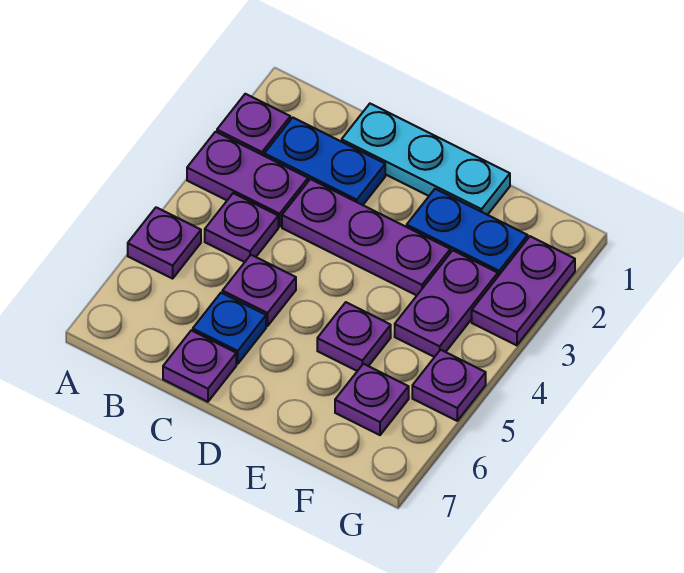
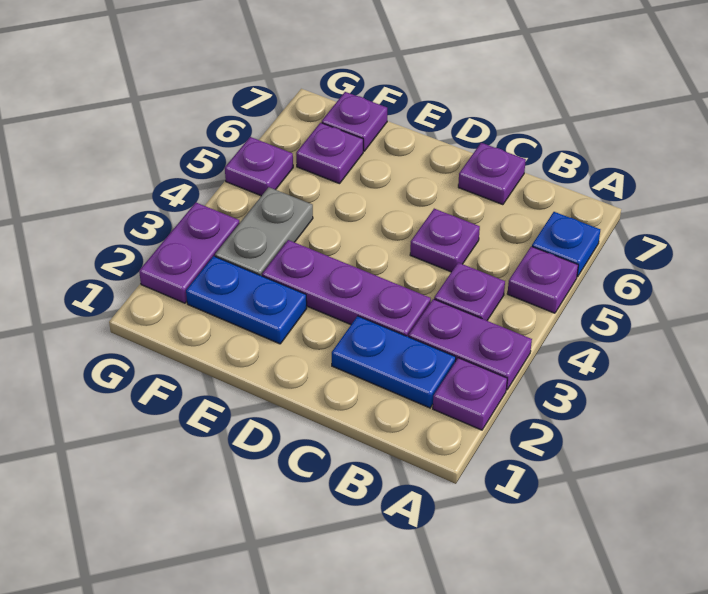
cyan 1x3 plate [342,104,510,215] -> none
blue 1x1 plate [193,293,266,364] -> blue 1x1 plate moved to [532,212,600,277]
purple 1x1 plate [317,302,391,371] -> purple 1x1 plate moved to [322,92,387,151]
purple 1x2 plate [395,250,498,357] -> grey 1x2 plate [215,187,313,276]

